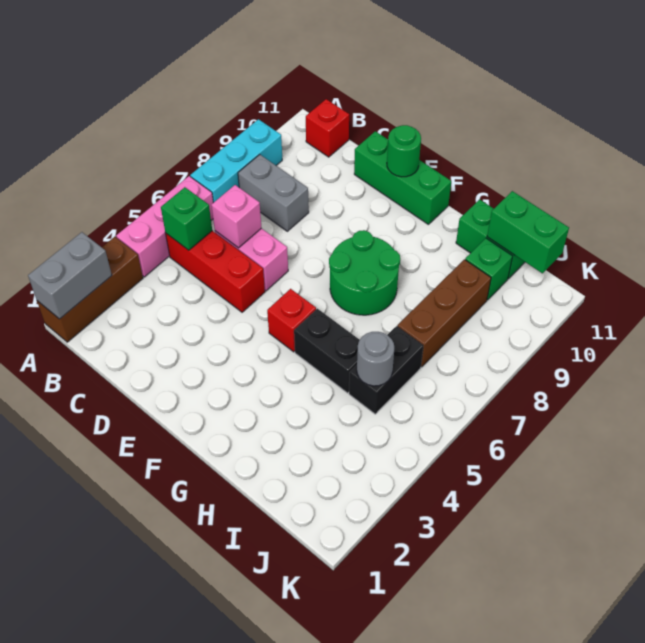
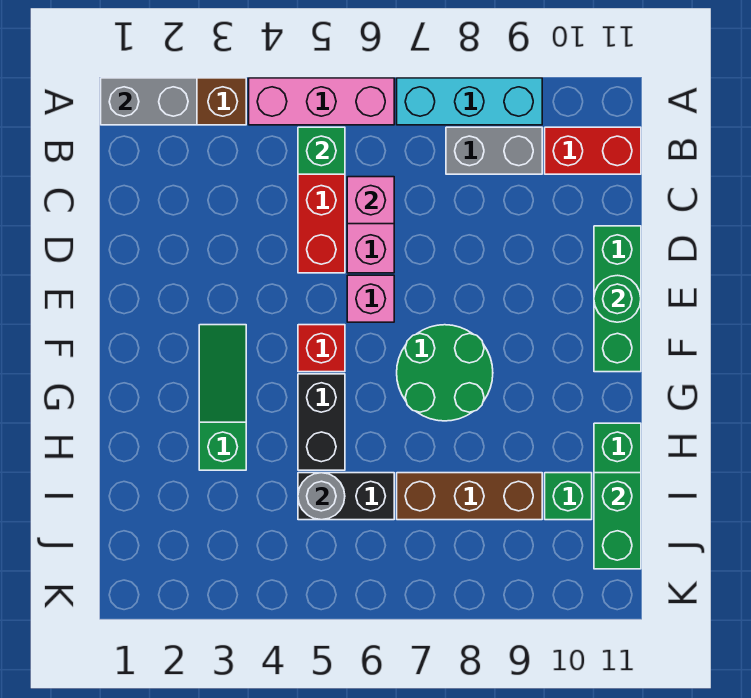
grey 1x2 brick [238,155,309,231] -> grey 1x2 brick turned to [446,127,542,174]
red 1x1 brick [306,99,349,157] -> red 1x2 brick [545,127,641,174]
none -> pink 1x1 brick [347,275,394,322]
none -> green 1x3 slope [199,325,246,470]

